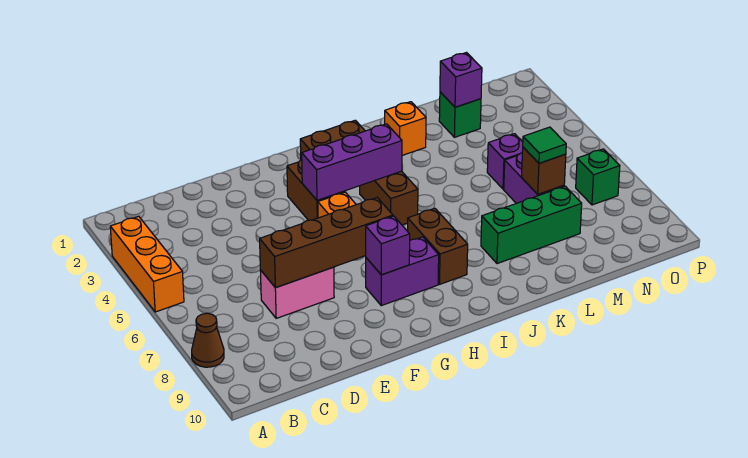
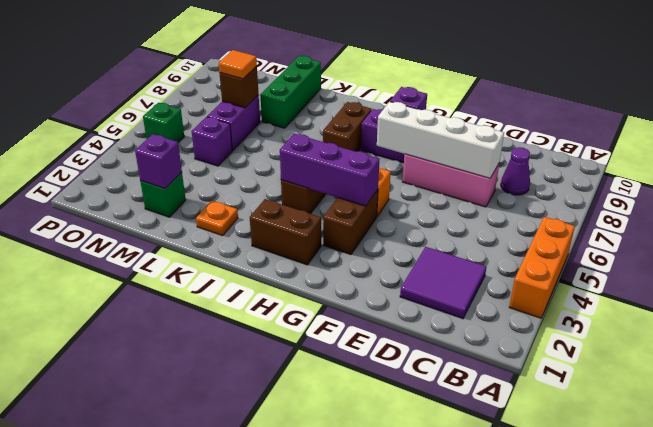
brown 1x1 cone [192,313,224,367] -> none
none -> purple 2x2 tile [400,247,486,319]
none -> purple 1x1 cone [501,147,530,195]
pink 1x2 brick [260,267,334,318] -> pink 1x3 brick [403,154,499,207]
brown 1x4 brick [260,198,393,288] -> white 1x4 brick [377,102,504,178]
orange 1x1 brick [385,102,426,155] -> orange 1x1 plate [196,201,238,236]
green 1x3 brick [481,186,582,264] -> green 1x3 brick turned to [260,56,321,128]
green 1x1 tile [523,127,566,163] -> orange 1x1 tile [219,50,257,79]
green 1x1 brick [576,149,620,205] -> green 1x1 brick moved to [143,103,184,142]

